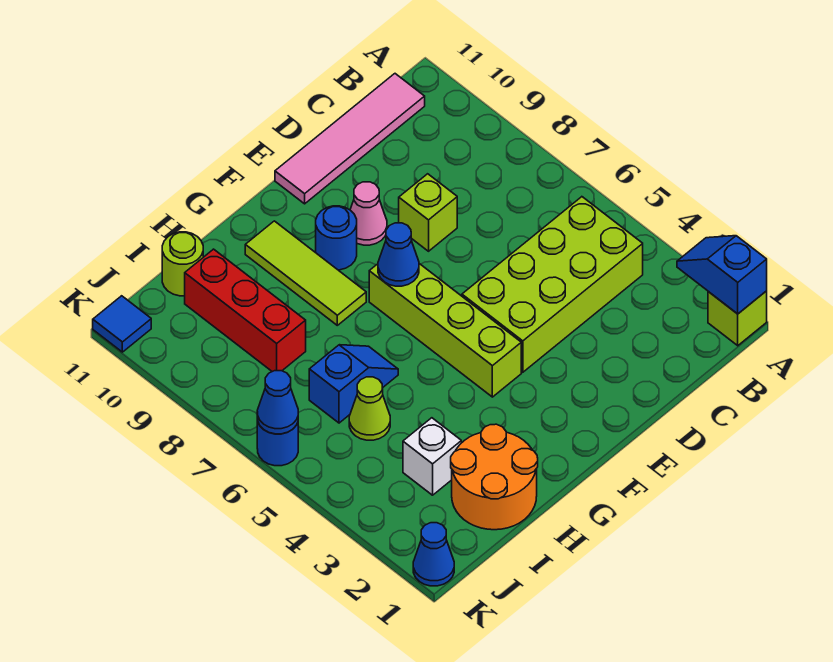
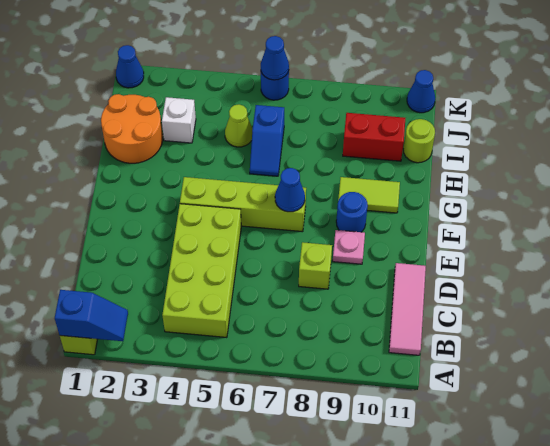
pink 1x4 tile [275,74,425,204] -> pink 1x3 tile [389,263,426,355]
pink 1x1 cone [350,182,387,245] -> pink 1x1 plate [333,230,365,264]
lime 1x3 tile [245,221,366,325] -> lime 1x2 tile [338,177,400,213]
red 1x3 brick [185,249,306,372] -> red 1x2 brick [343,113,405,161]
blue 1x1 tile [93,296,151,352] -> blue 1x1 cone [407,70,435,113]

